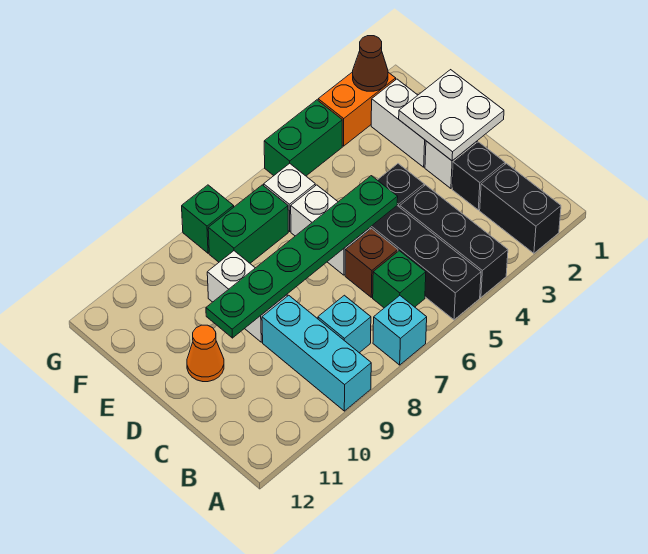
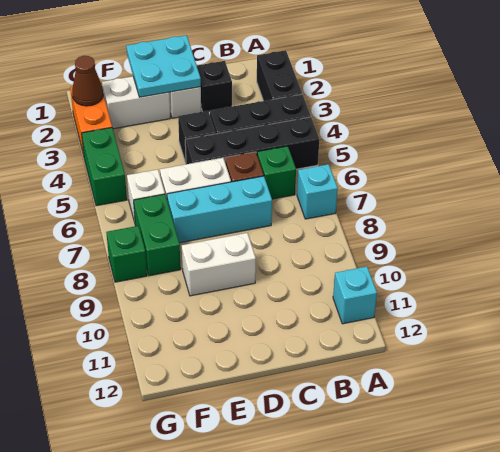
black 1x2 brick [480,163,561,253] -> black 1x2 brick turned to [257,50,302,101]
cyan 1x3 brick [262,295,371,411] -> cyan 1x3 brick moved to [167,176,272,243]
cyan 1x1 brick [318,295,371,353] -> cyan 1x1 brick moved to [333,267,377,324]
white 2x2 plate [399,70,504,161] -> cyan 2x2 plate [126,35,201,97]
green 1x6 plate [206,176,398,338] -> none
orange 1x1 cone [187,325,224,382] -> none

